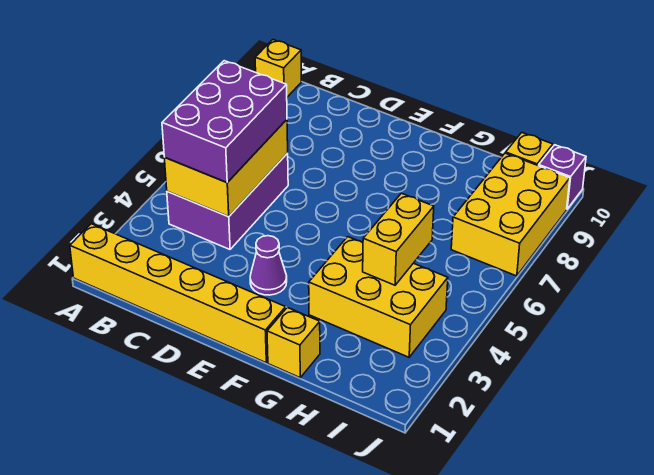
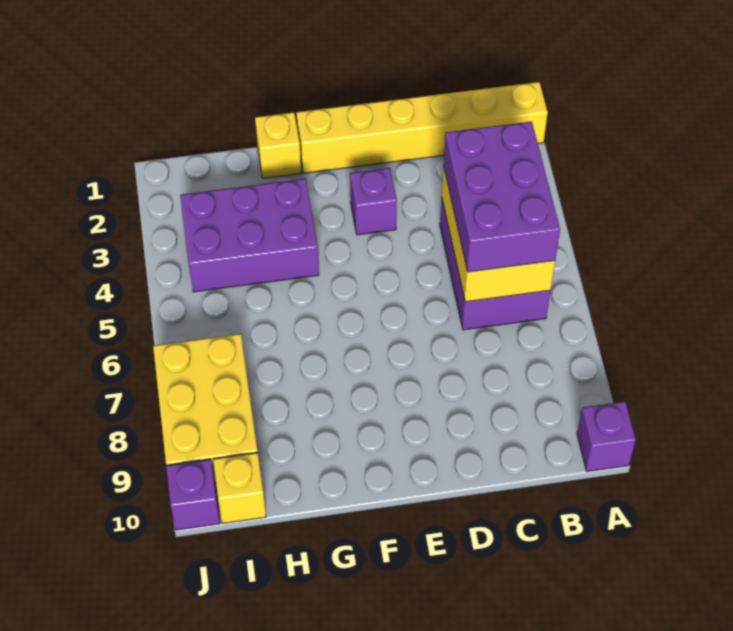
yellow 1x1 brick [255,40,302,97] -> purple 1x1 brick [577,402,636,471]
purple 1x1 cone [250,236,287,295] -> purple 1x1 brick [350,168,397,235]
yellow 2x3 brick [309,237,448,357] -> purple 2x3 brick [180,179,319,292]
yellow 1x2 brick [363,193,434,285] -> none

